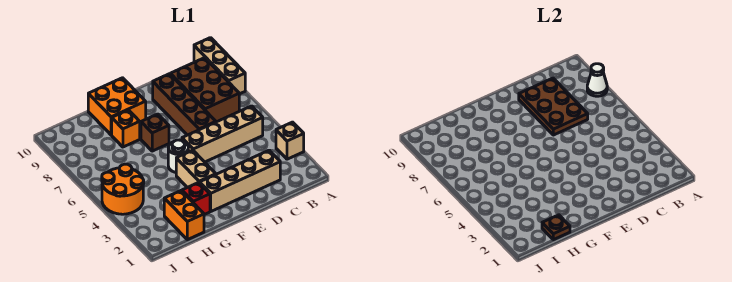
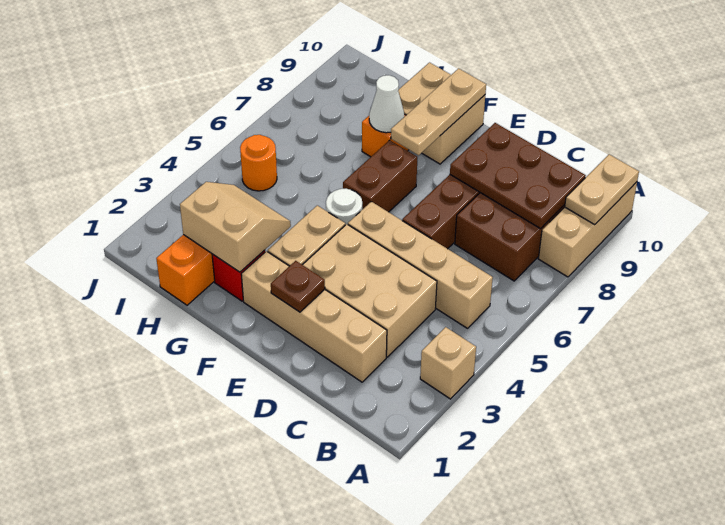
white 1x1 cone [587,64,607,96] -> white 1x1 cone moved to [369,75,404,133]
none -> tan 1x2 plate [565,154,639,225]
none -> tan 2x3 brick [303,224,437,357]
brown 2x3 plate [519,78,588,135] -> brown 2x3 plate turned to [450,123,586,229]
brown 1x1 brick [141,114,169,151] -> brown 1x2 brick [343,140,417,212]
none -> tan 1x3 plate [391,68,486,155]
orange 2x2 brick [88,78,146,135] -> tan 2x2 brick [398,63,485,164]
none -> tan 2x2 slope [180,182,291,272]
brown 1x1 plate [542,215,570,240] -> brown 1x1 plate moved to [271,261,325,312]
orange 2x2 round brick [102,164,144,214] -> orange 1x1 round brick [240,135,277,191]

